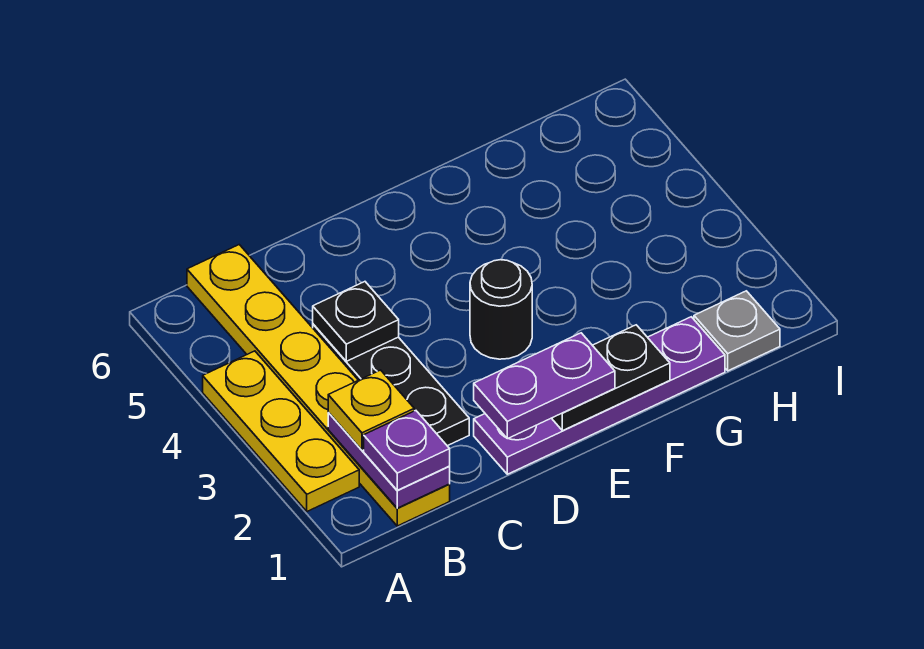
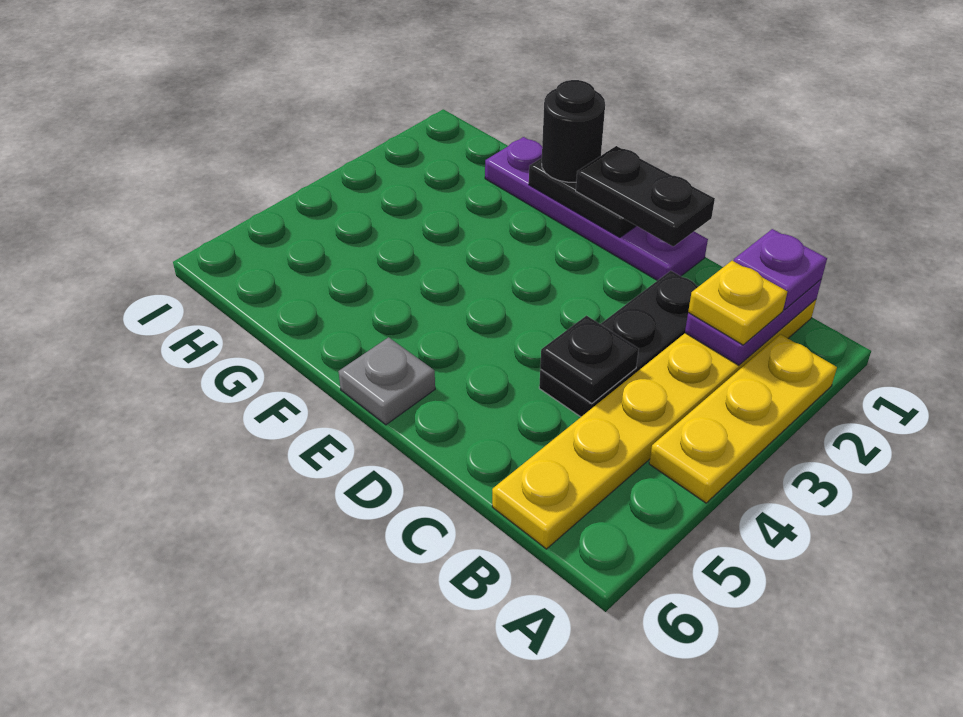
purple 1x2 plate [474,333,615,439] -> black 1x2 plate [576,146,715,246]
black 1x1 round brick [470,260,532,359] -> black 1x1 round brick moved to [542,80,605,182]
grey 1x1 plate [694,291,780,371] -> grey 1x1 plate moved to [338,337,435,425]

